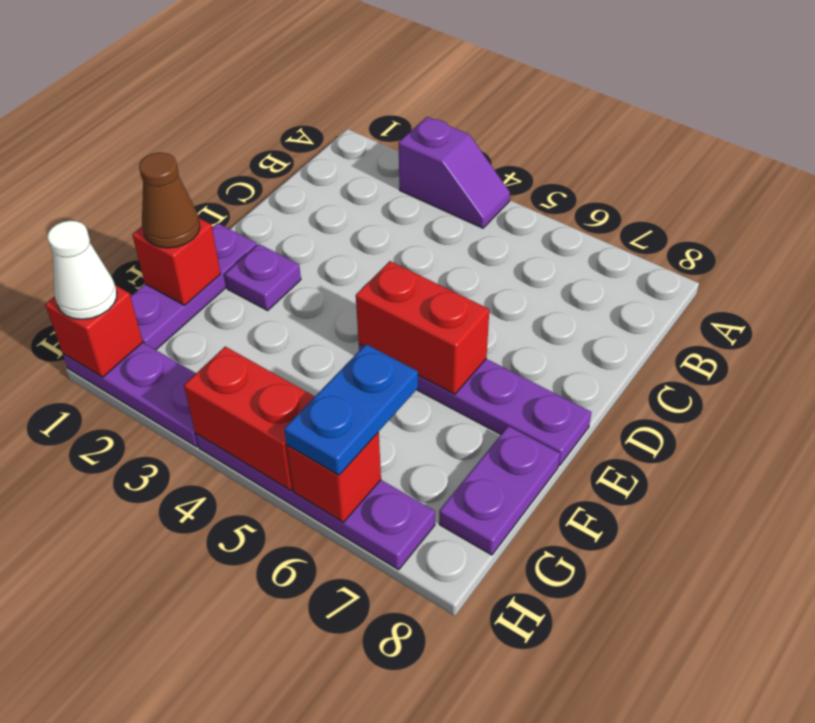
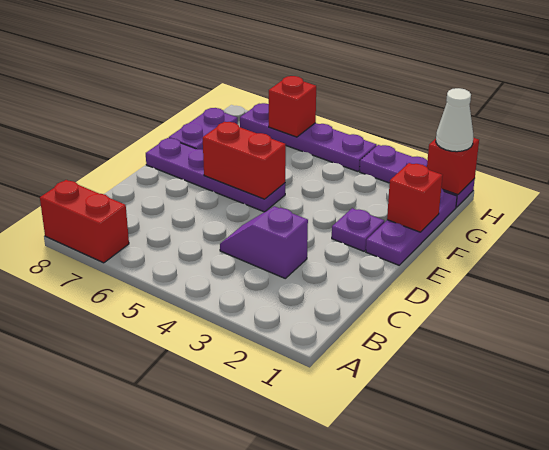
purple 1x2 slope [398,117,510,228] -> purple 1x2 slope moved to [220,206,308,278]
brown 1x1 cone [139,153,200,248] -> none
blue 1x2 plate [284,344,418,475] -> none
red 1x2 brick [184,347,315,491] -> red 1x2 brick moved to [40,180,129,263]

